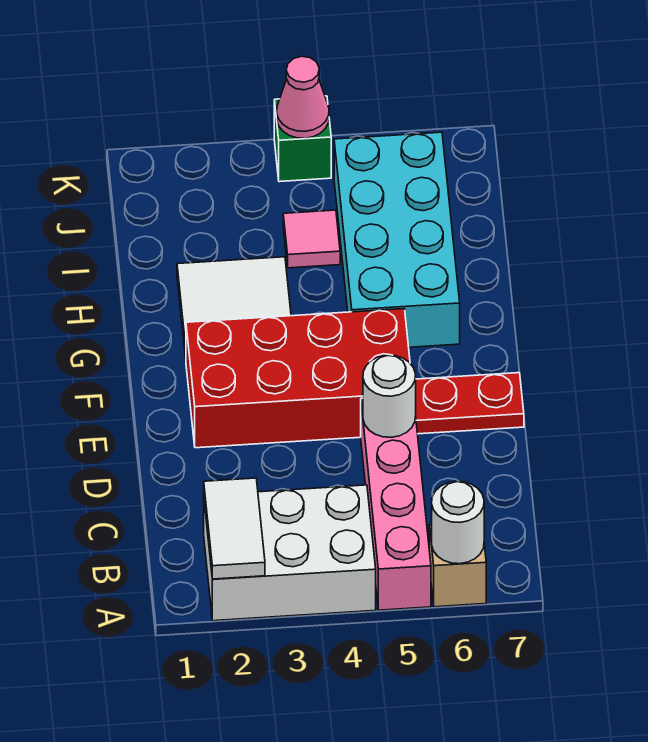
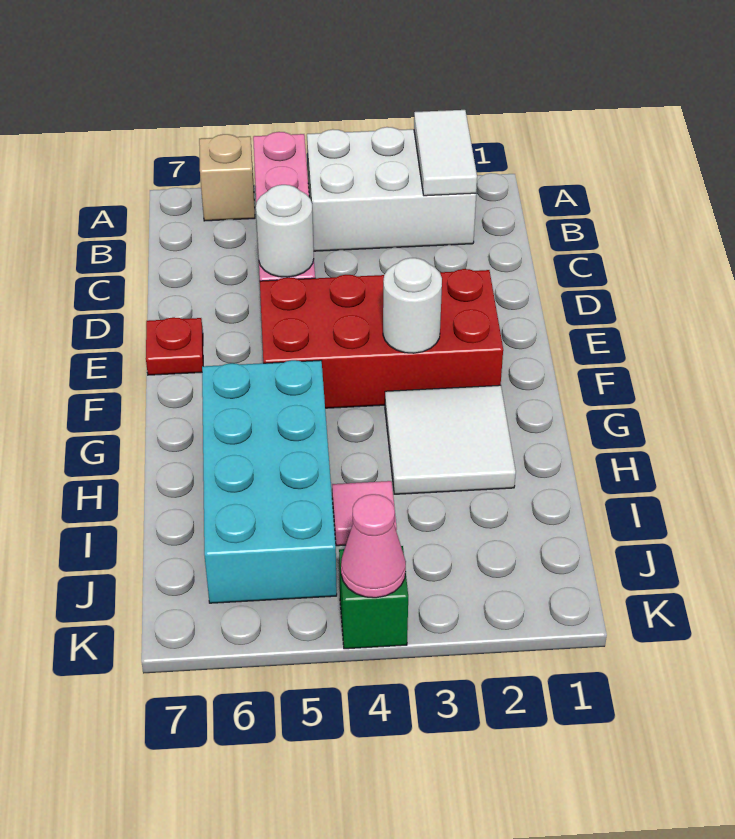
white 1x1 round brick [432,481,484,564] -> white 1x1 round brick moved to [383,258,442,353]
red 1x2 plate [416,373,524,434] -> red 1x1 plate [146,317,203,375]

